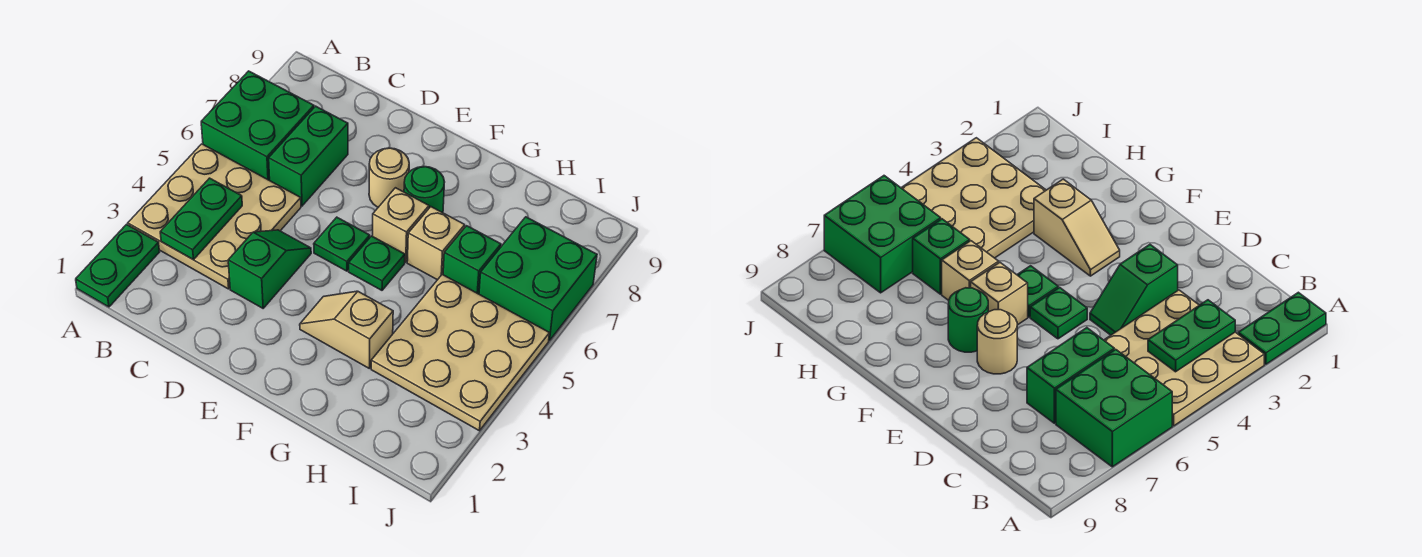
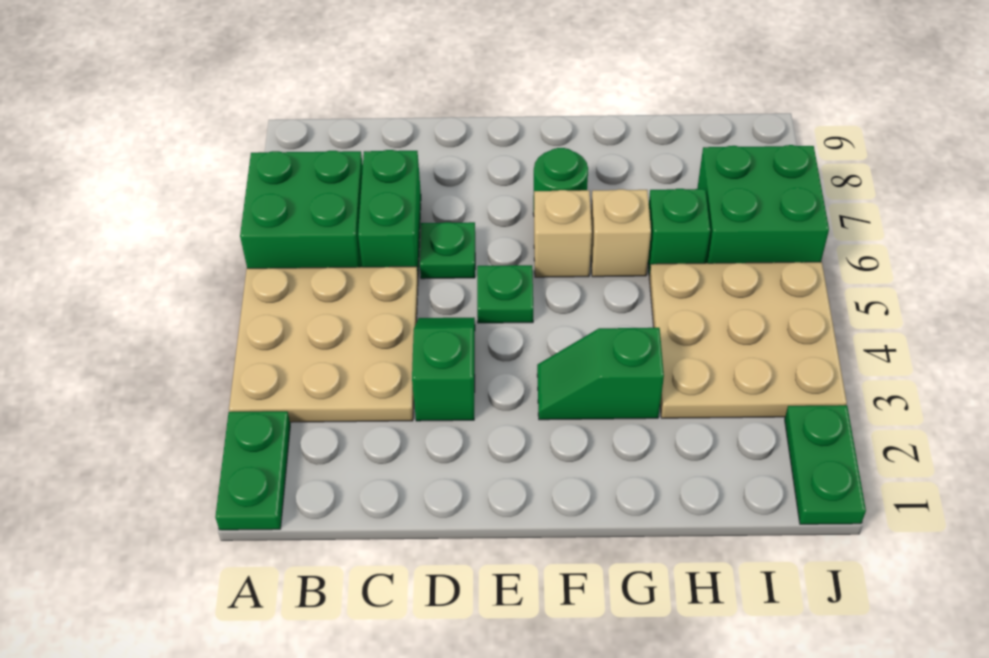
green 1x2 plate [160,178,242,260] -> green 1x2 plate moved to [785,405,866,524]
tan 1x1 round brick [369,148,409,207] -> none
tan 1x2 slope [300,291,393,368] -> green 1x2 slope [537,328,664,420]
green 1x1 plate [349,236,405,290] -> green 1x1 plate moved to [420,222,475,279]

